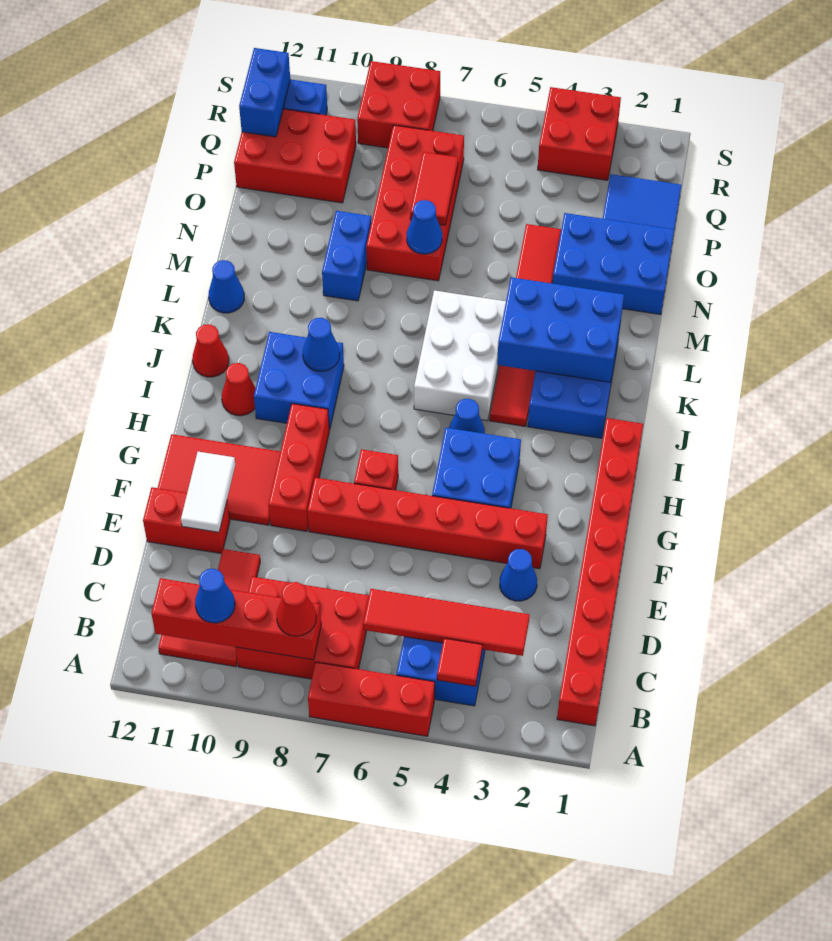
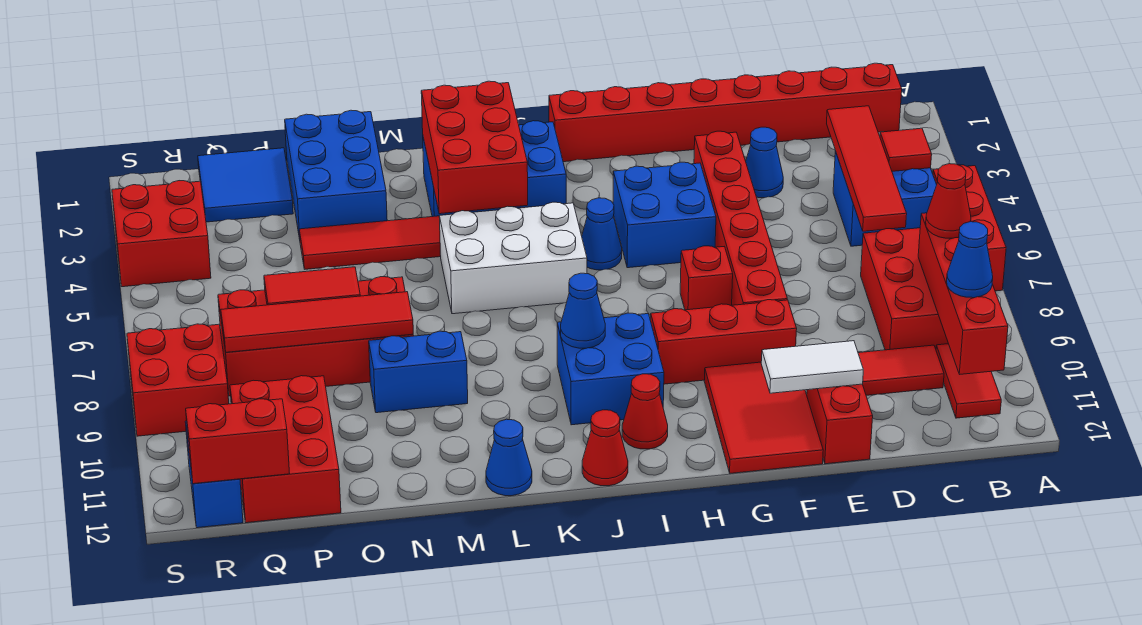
blue 2x3 brick [497,277,624,382] -> red 2x3 brick [421,81,528,214]
blue 1x1 cone [407,200,442,254] -> none
none -> red 1x4 tile [221,292,413,352]
blue 1x2 brick [239,48,290,137] -> red 1x2 brick [186,399,290,484]

